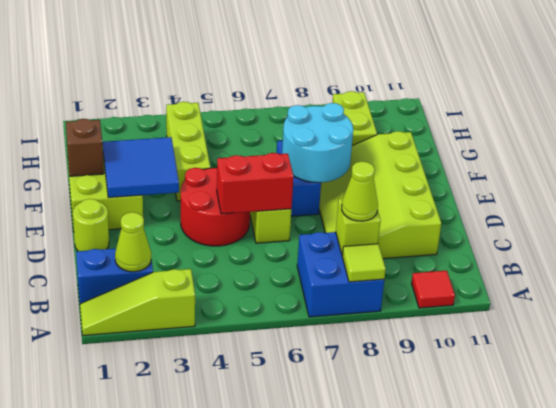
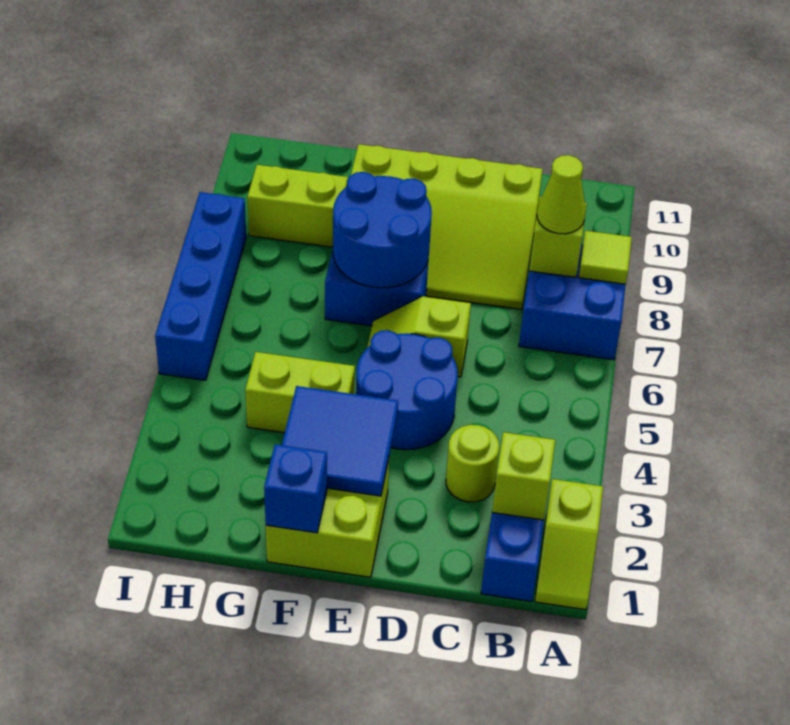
lime 1x3 slope [80,269,195,336] -> lime 1x2 slope [535,479,603,610]
red 1x1 tile [412,270,455,308] -> none
lime 1x1 cone [115,212,151,272] -> lime 1x1 brick [492,432,555,520]
lime 1x1 round brick [73,199,109,251] -> lime 1x1 round brick moved to [446,425,499,502]
red 2x2 round brick [181,168,250,246] -> blue 2x2 round brick [356,330,458,450]
red 1x2 brick [217,153,293,214] -> none
cyan 2x2 round brick [282,103,353,183] -> blue 2x2 round brick [333,172,432,288]
brown 1x1 brick [66,119,104,176] -> blue 1x1 brick [264,444,327,533]
lime 1x3 brick [166,102,210,201] -> lime 1x2 brick [245,352,355,433]
none -> blue 1x4 brick [155,192,246,380]

